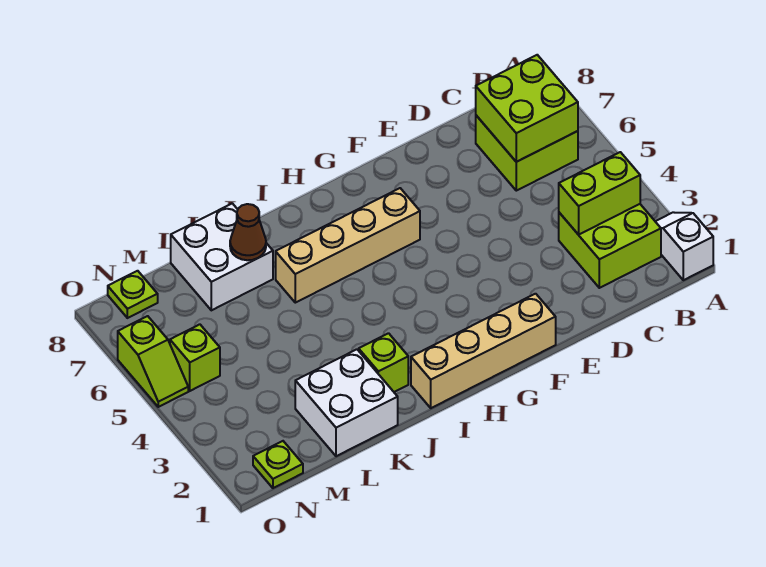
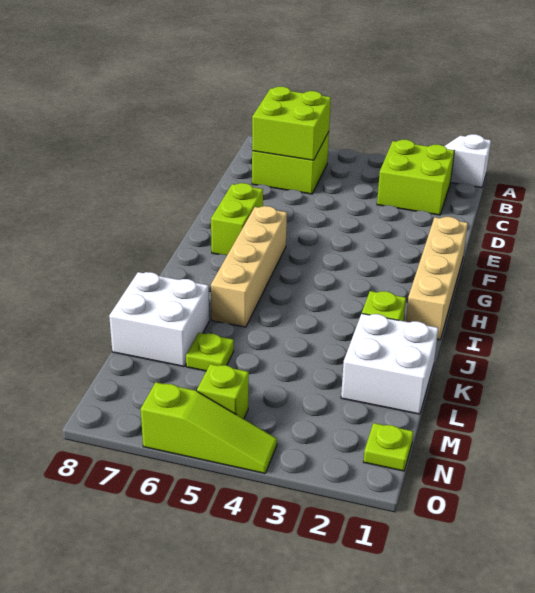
lime 1x2 brick [559,152,640,235] -> lime 1x2 brick moved to [211,183,263,255]
brown 1x1 cone [230,204,266,260] -> none
lime 1x1 plate [108,271,158,318] -> lime 1x1 plate moved to [186,333,234,371]
lime 1x2 slope [118,316,188,407] -> lime 1x3 slope [141,382,277,473]

